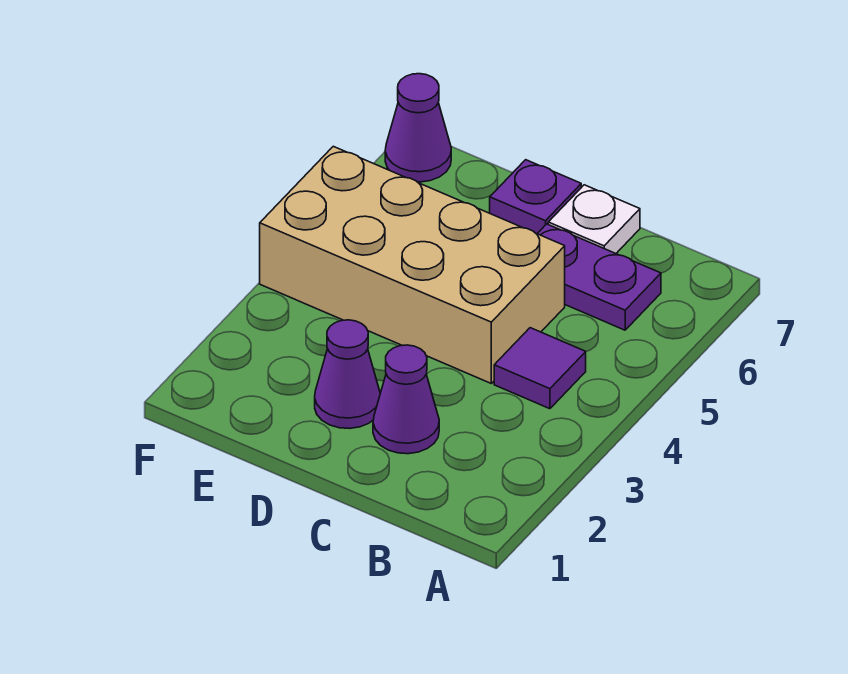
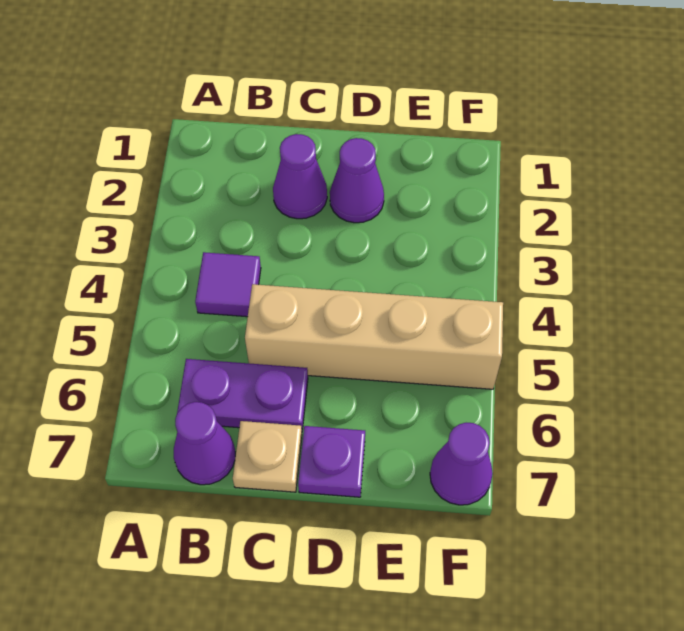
none -> purple 1x1 cone [174,402,235,485]
tan 2x4 brick [260,146,565,383] -> tan 1x4 brick [245,284,503,389]
white 1x1 plate [548,185,640,253] -> tan 1x1 plate [233,421,302,492]

